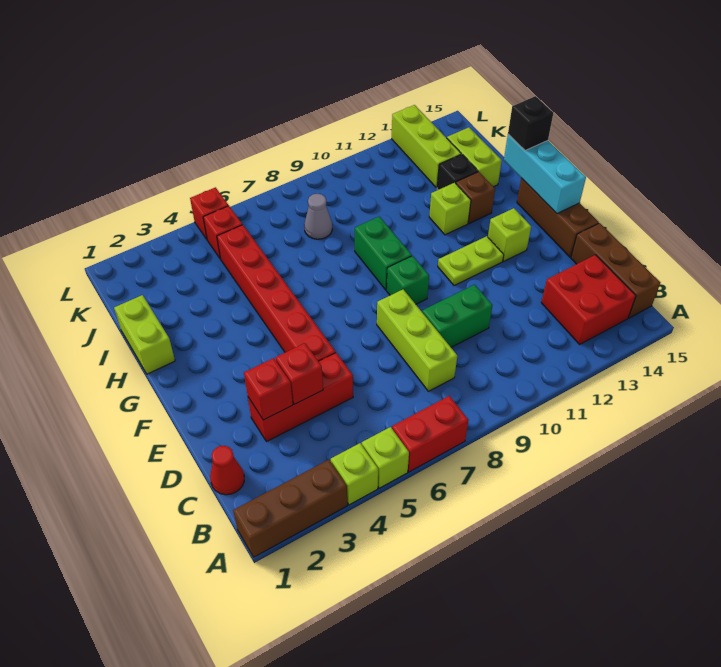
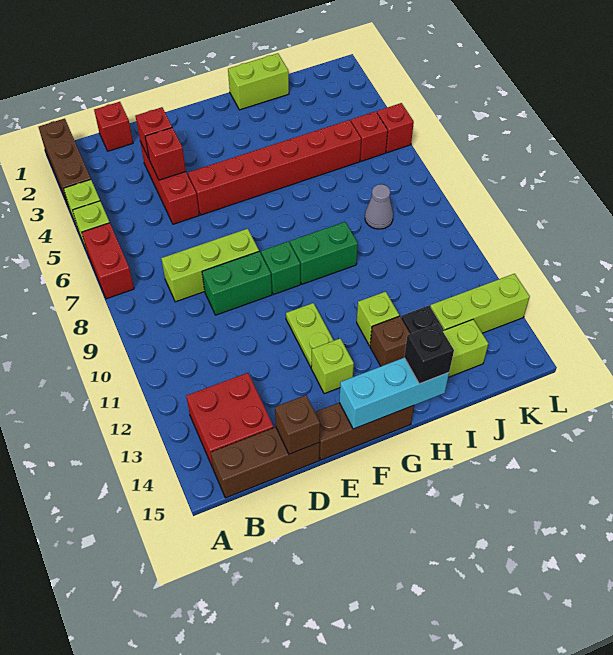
red 1x1 cone [210,446,244,495] -> red 1x1 brick [94,102,133,151]
green 1x2 brick [422,285,493,347] -> green 1x2 brick turned to [202,251,272,315]
none -> brown 1x1 brick [275,395,320,454]

